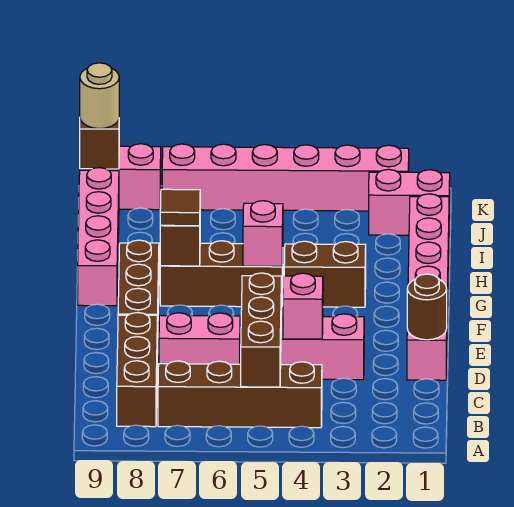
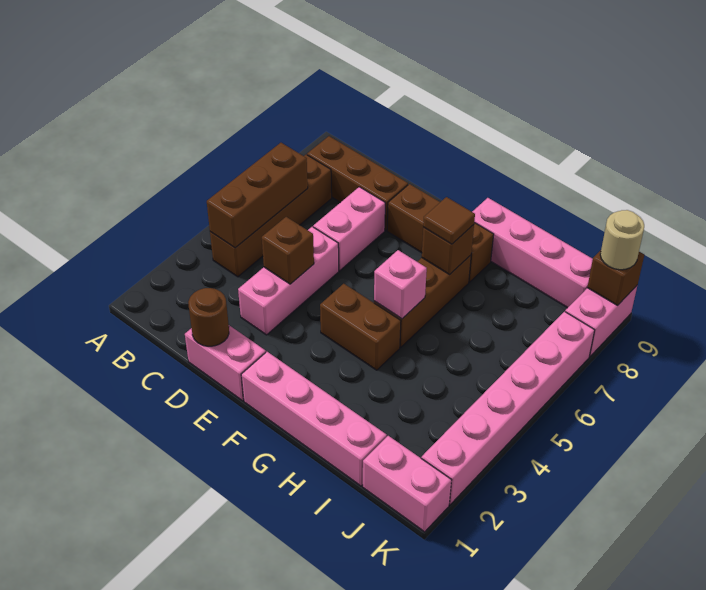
brown 1x3 brick [241,273,282,387] -> brown 1x3 brick turned to [207,143,308,248]
pink 1x1 brick [283,273,323,339] -> brown 1x1 brick [262,217,314,284]
brown 1x2 brick [284,241,366,307] -> brown 1x2 brick turned to [320,284,401,370]
pink 1x2 brick [369,169,450,235] -> pink 1x2 brick turned to [363,436,451,532]

